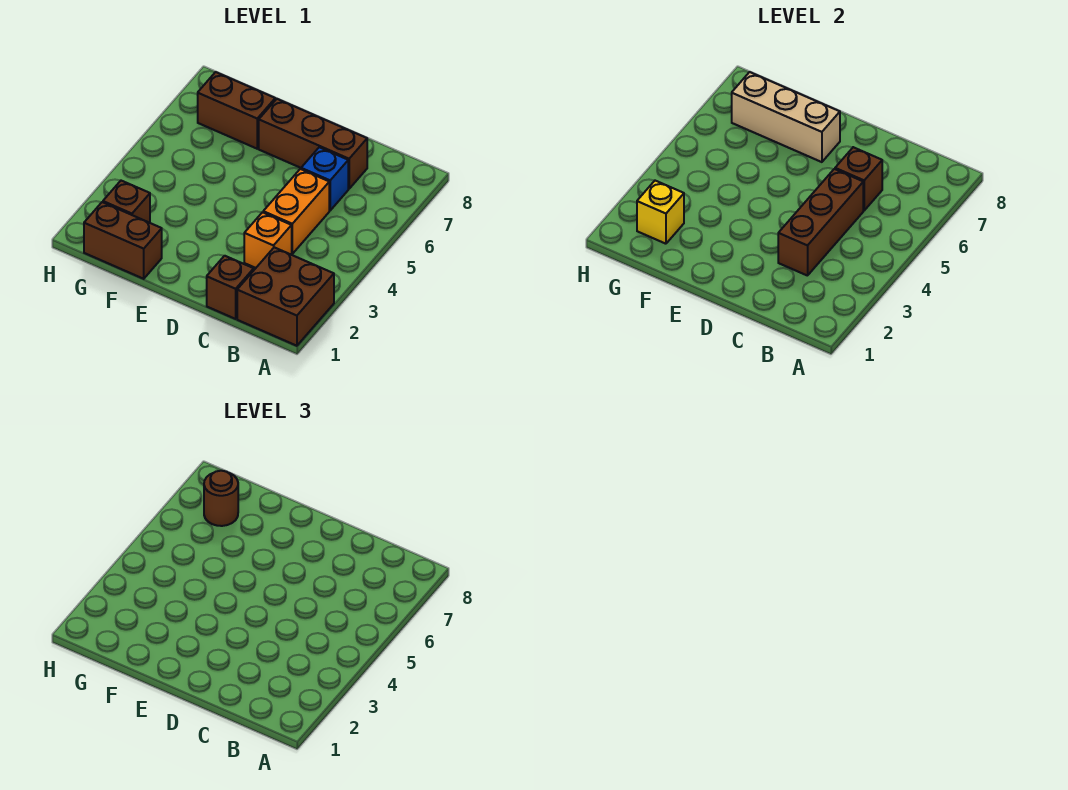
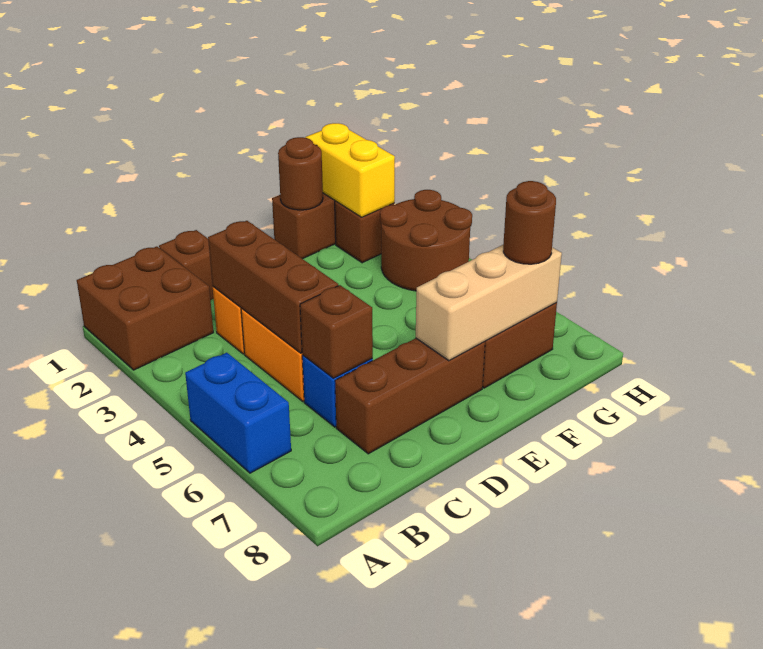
none -> blue 1x2 brick [185,353,291,473]
none -> brown 1x1 round brick [278,137,323,210]
yellow 1x1 brick [637,181,684,244] -> yellow 1x2 brick [305,123,395,217]
none -> brown 2x2 round brick [380,190,472,291]

